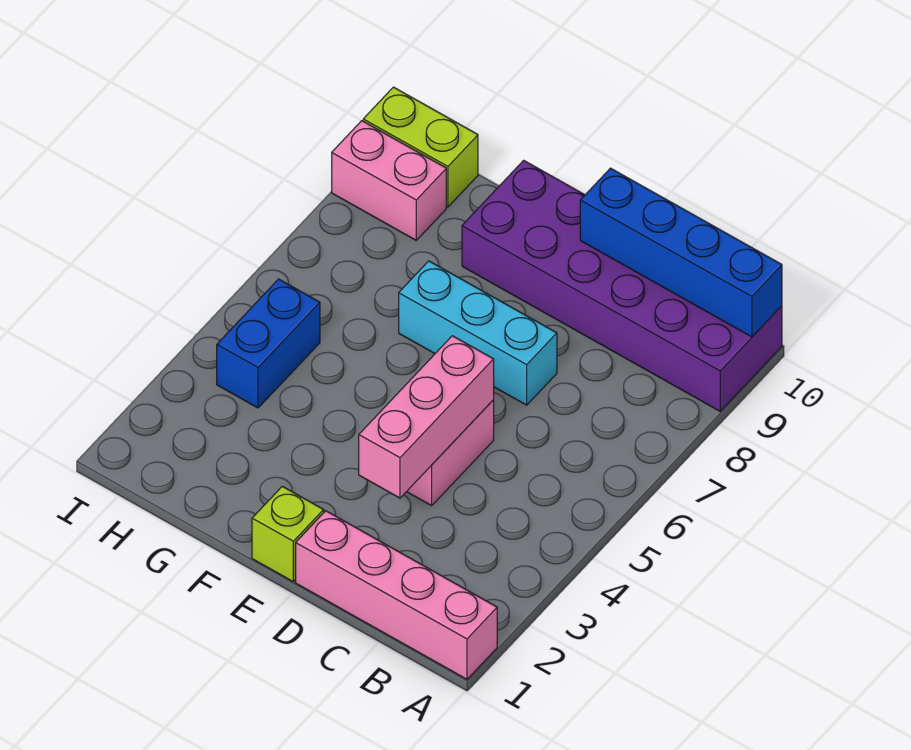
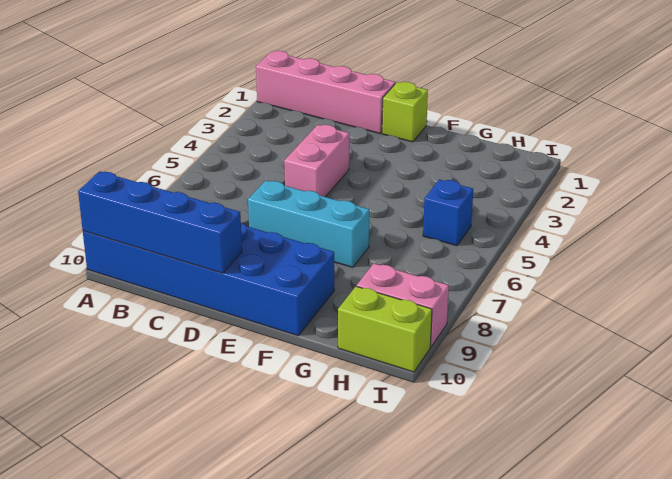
purple 2x6 brick [462,160,782,411] -> blue 2x6 brick [83,223,334,336]
pink 1x3 brick [359,336,494,498] -> none
blue 1x2 brick [217,279,320,408] -> blue 1x1 brick [423,180,473,246]

